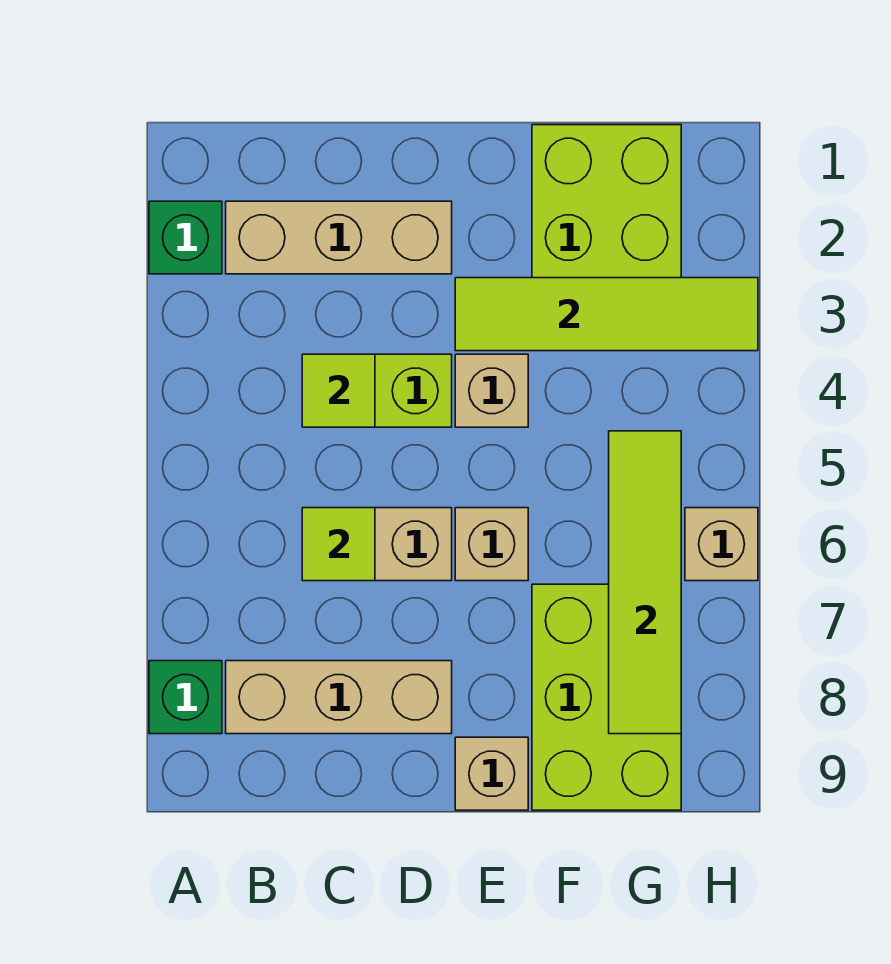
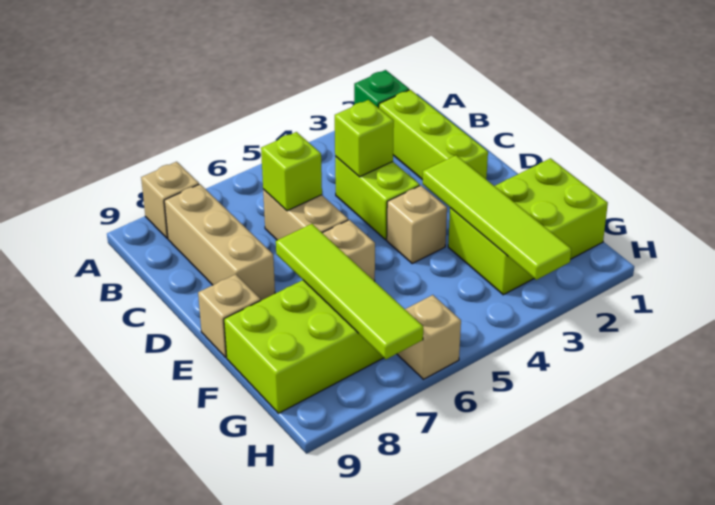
green 1x1 brick [149,661,222,734] -> tan 1x1 brick [141,162,199,238]
tan 1x3 brick [226,201,452,274] -> lime 1x3 brick [379,90,488,180]
lime 1x1 tile [302,354,375,427] -> lime 1x1 brick [335,100,394,177]
lime 1x1 tile [302,508,375,581] -> lime 1x1 brick [261,132,322,211]
lime 1x4 tile [609,431,681,734] -> lime 1x4 tile turned to [276,224,423,359]

